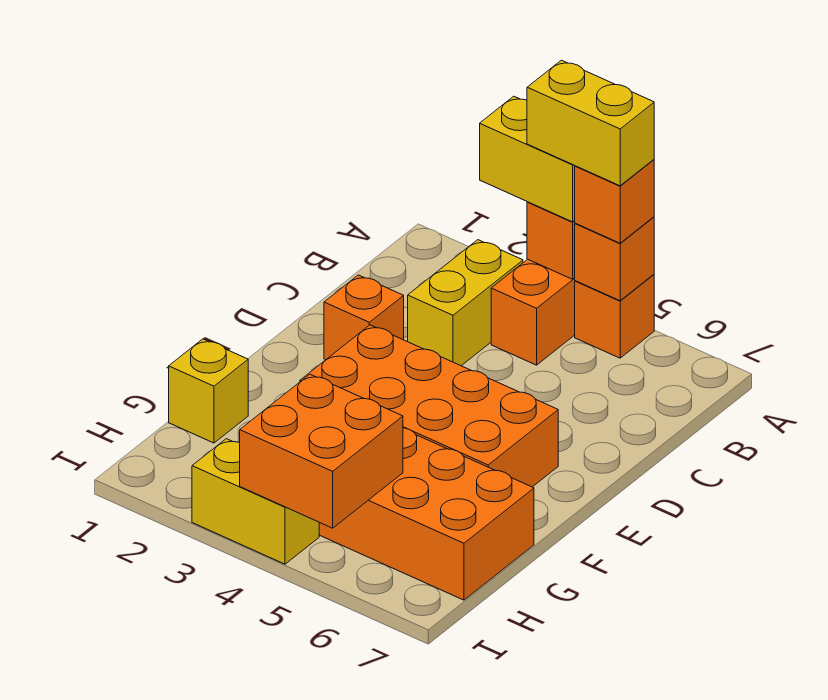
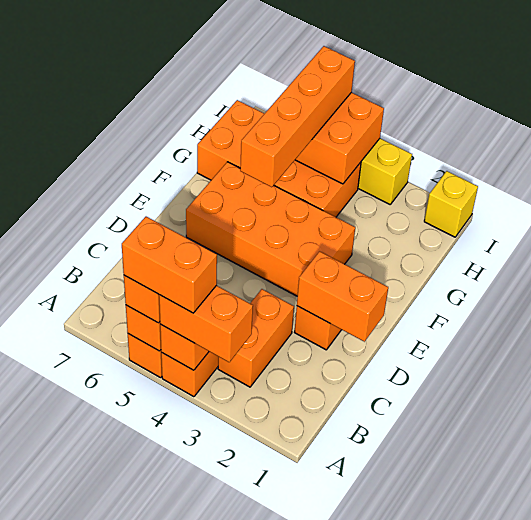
yellow 1x2 brick [480,96,575,222] -> orange 1x2 brick [159,285,253,362]
yellow 1x2 brick [527,60,654,186] -> orange 1x2 brick [122,217,217,313]
yellow 1x2 brick [408,240,523,366] -> orange 1x2 brick [218,289,294,387]
none -> orange 1x2 brick [297,251,388,342]
none -> orange 1x4 brick [240,46,355,187]
yellow 1x1 brick [169,339,248,443] -> yellow 1x1 brick moved to [424,171,478,237]

